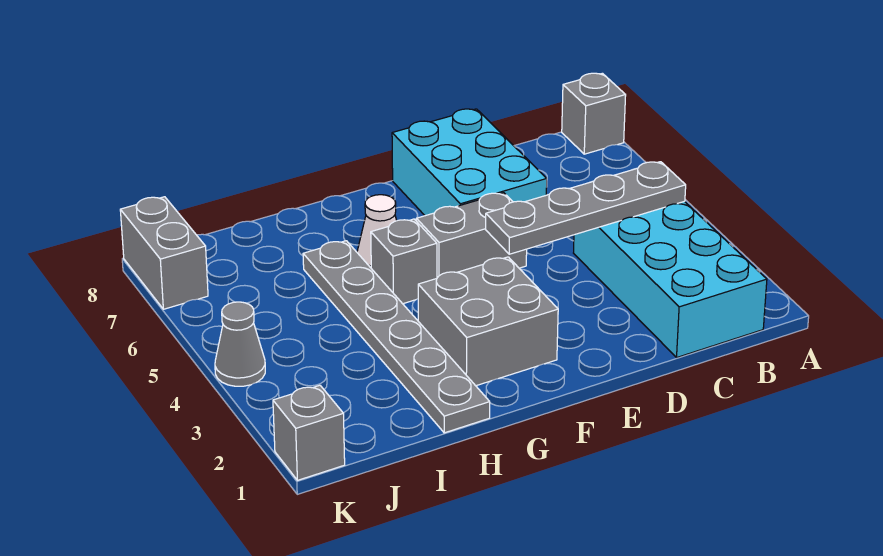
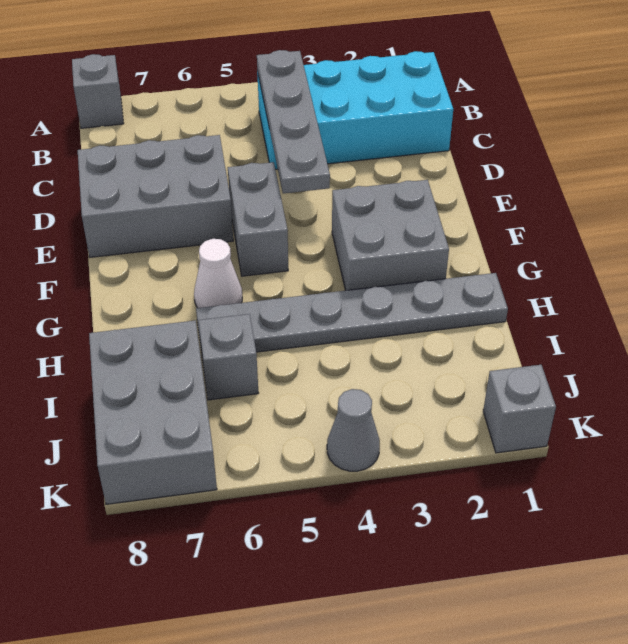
cyan 2x3 brick [392,109,547,216] -> grey 2x3 brick [78,135,233,257]
grey 1x1 brick [371,219,437,304] -> grey 1x1 brick moved to [198,314,258,400]
grey 1x2 brick [120,197,208,309] -> grey 2x3 brick [89,320,217,504]

